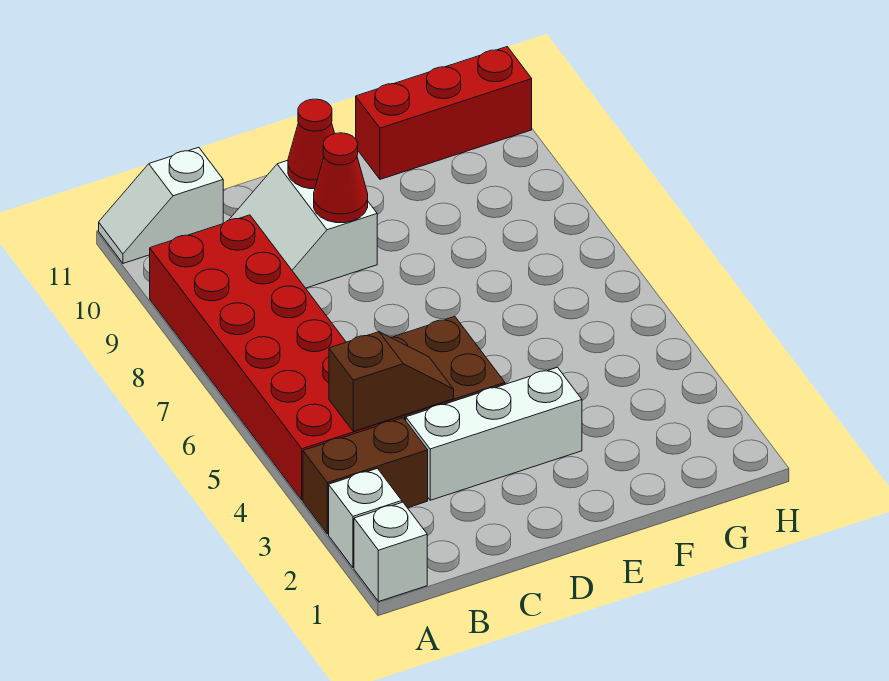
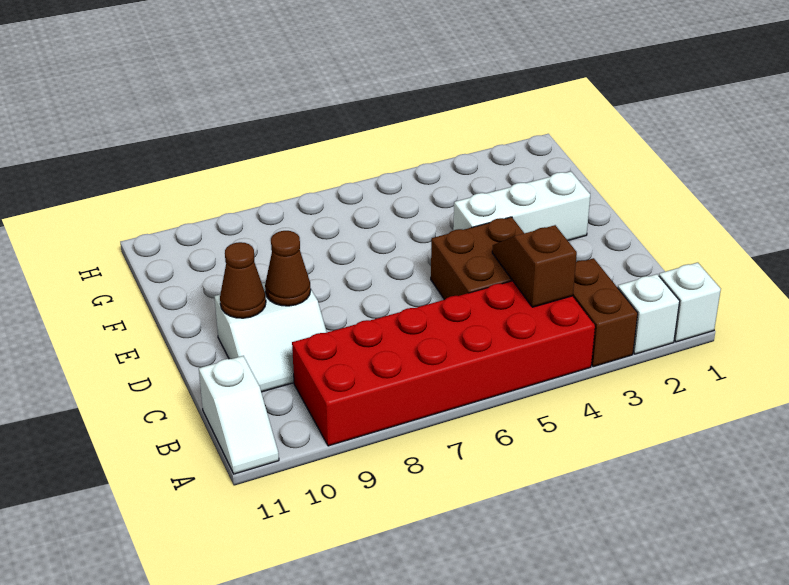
white 1x3 brick [406,367,582,500] -> white 1x3 brick turned to [453,171,590,240]
red 1x1 cone [314,133,368,223] -> brown 1x1 cone [265,231,311,306]
red 1x1 cone [288,99,335,189] -> brown 1x1 cone [220,242,266,318]
red 1x3 brick [356,47,532,179] -> none

